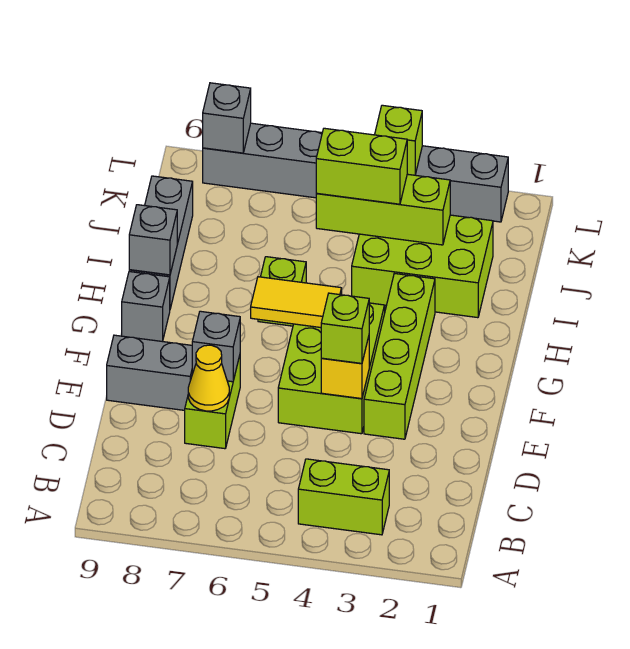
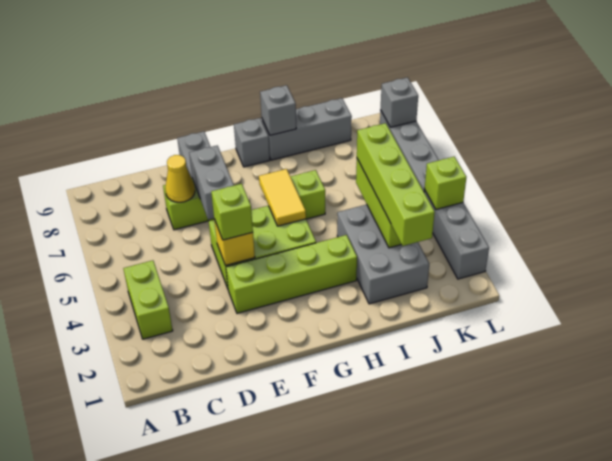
grey 1x1 brick [192,311,240,382] -> grey 1x2 brick [189,146,234,220]
lime 2x3 brick [352,215,493,318] -> grey 2x3 brick [337,205,429,304]
lime 1x2 brick [316,128,407,204] -> lime 1x4 brick [357,123,435,246]

